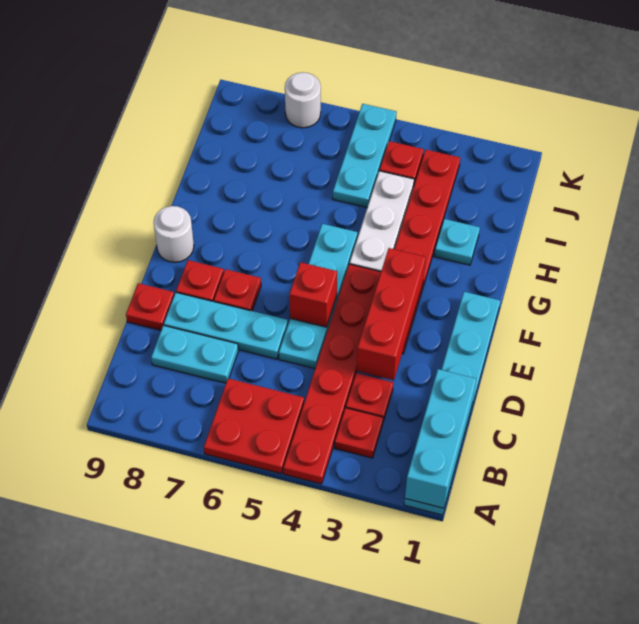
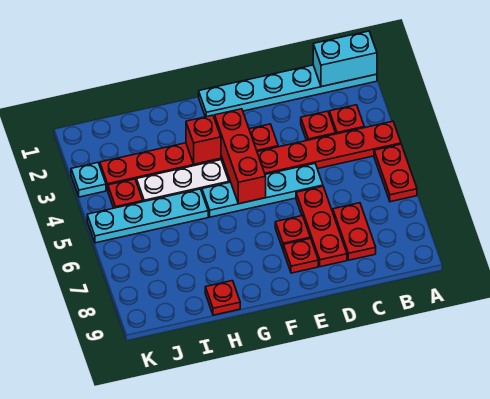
cyan 1x3 brick [405,369,476,508] -> cyan 1x2 brick [313,31,377,87]
red 2x2 plate [204,379,304,474] -> red 1x2 plate [374,144,417,202]
cyan 1x2 plate [151,325,238,383] -> red 1x2 plate [333,203,376,260]
red 1x3 brick [357,248,426,380] -> red 1x3 brick turned to [215,109,266,204]
cyan 1x3 plate [164,293,288,359] -> red 1x3 plate [296,186,347,267]
red 1x1 plate [126,283,174,330] -> red 1x1 plate moved to [205,281,240,315]
red 1x1 brick [289,262,337,327] -> red 1x1 brick moved to [186,115,221,164]
white 1x1 round brick [154,206,194,262] -> none
cyan 1x1 plate [434,219,480,265] -> cyan 1x1 plate moved to [71,163,106,197]
cyan 1x3 plate [333,104,397,207] -> cyan 1x4 plate [87,189,208,243]
white 1x1 round brick [285,72,321,128] -> none

